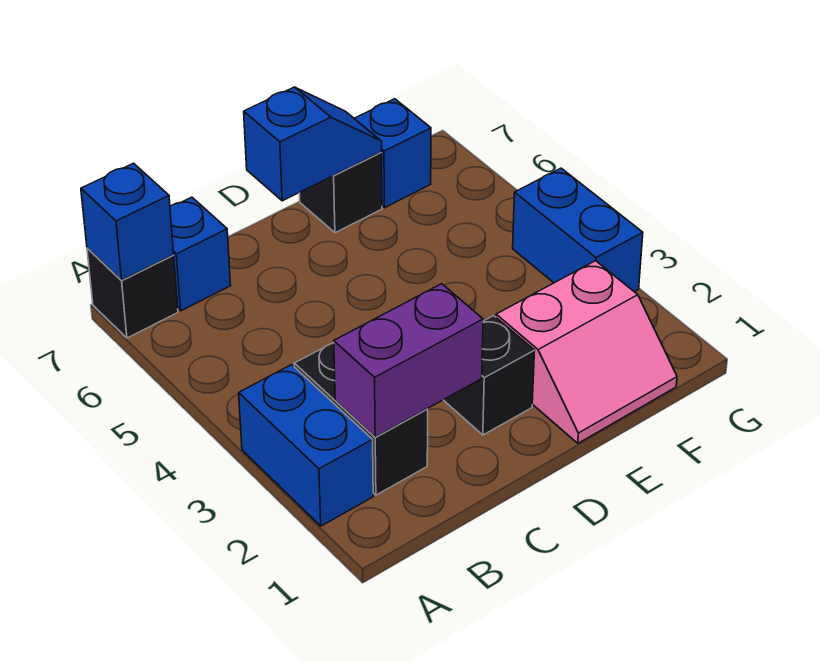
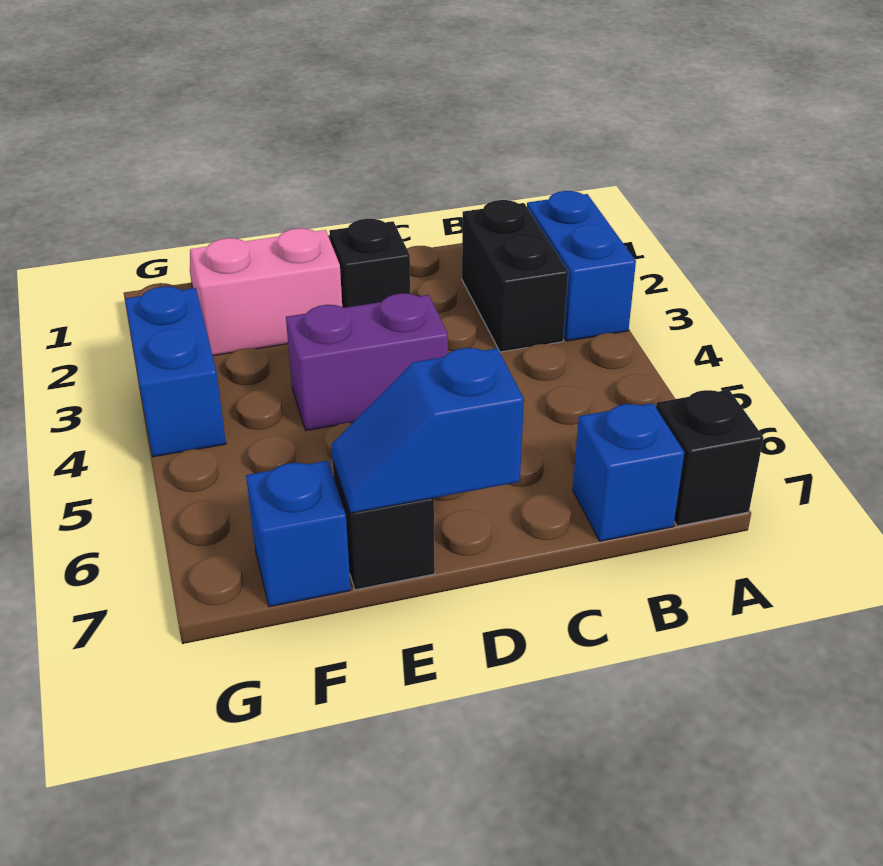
blue 1x1 brick [81,163,174,280] -> none
purple 1x2 brick [334,284,483,437] -> purple 1x2 brick moved to [286,293,448,431]

